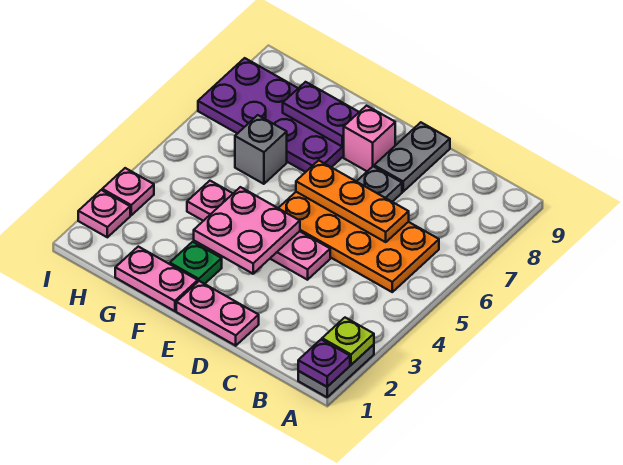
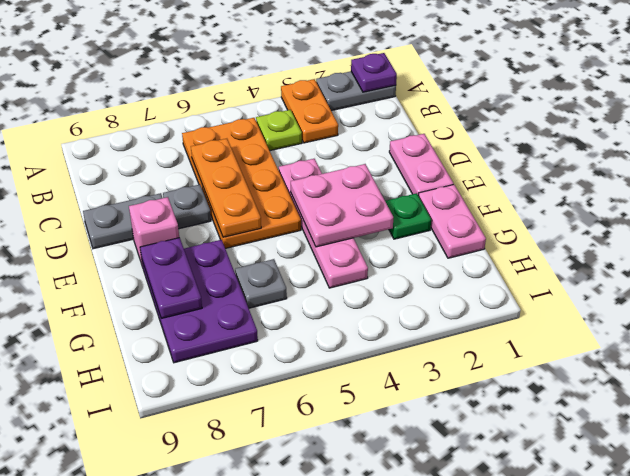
lime 1x1 plate [322,318,374,365] -> lime 1x1 plate moved to [256,110,302,151]
none -> orange 1x2 plate [281,79,338,143]
purple 2x4 plate [198,58,344,172] -> purple 2x3 plate [142,240,258,363]
grey 1x1 brick [235,115,287,184] -> grey 1x1 plate [235,259,287,308]
pink 1x1 plate [78,190,130,237] -> none
pink 1x1 plate [102,168,154,215] -> none

